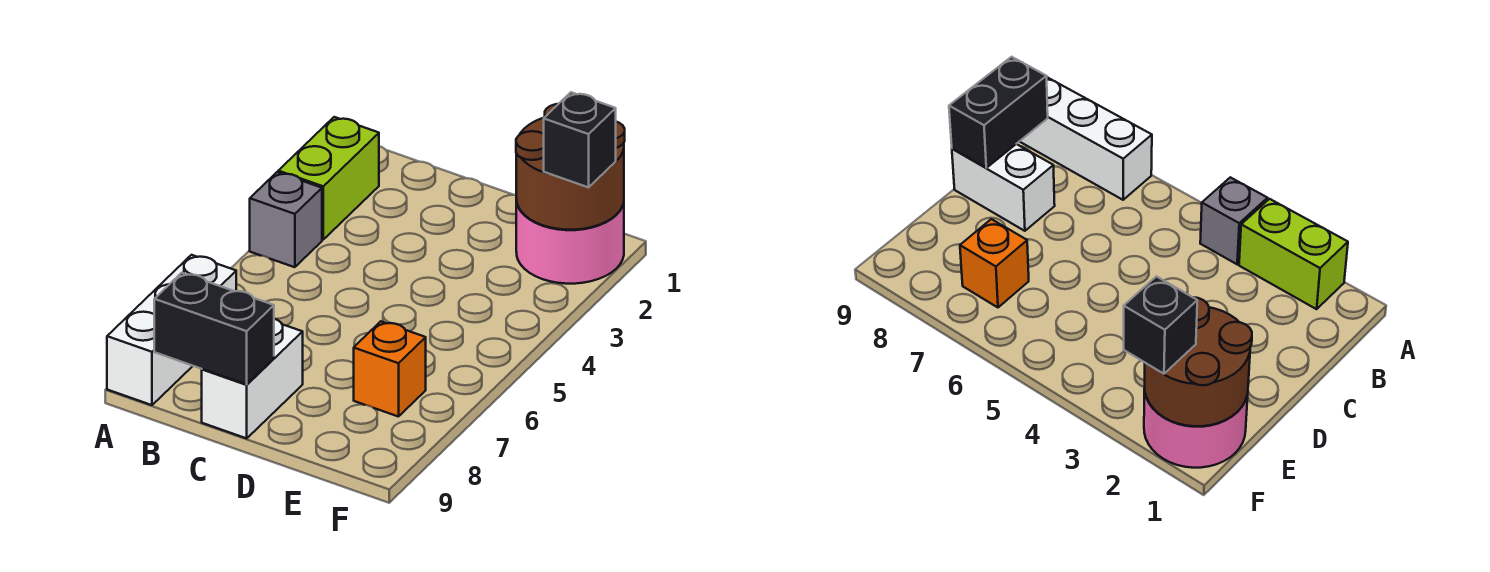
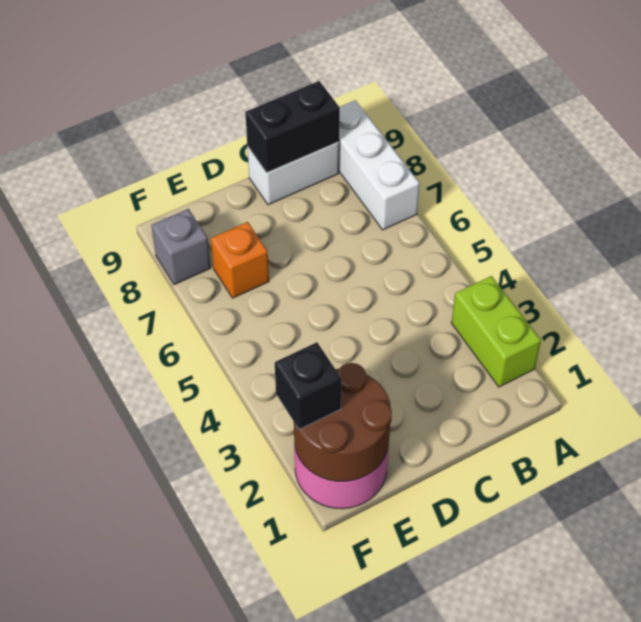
grey 1x1 brick [250,172,322,267] -> grey 1x1 brick moved to [151,209,211,285]
white 1x2 brick [202,319,303,438] -> white 1x2 brick turned to [247,142,339,205]

